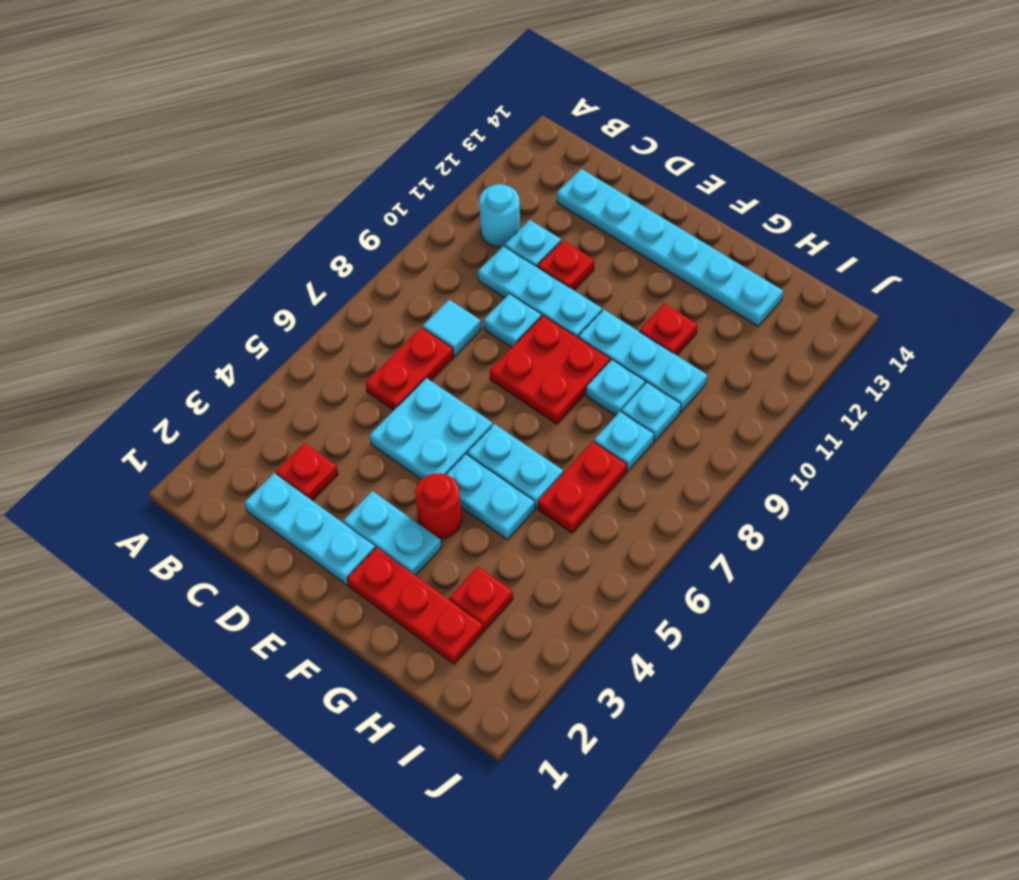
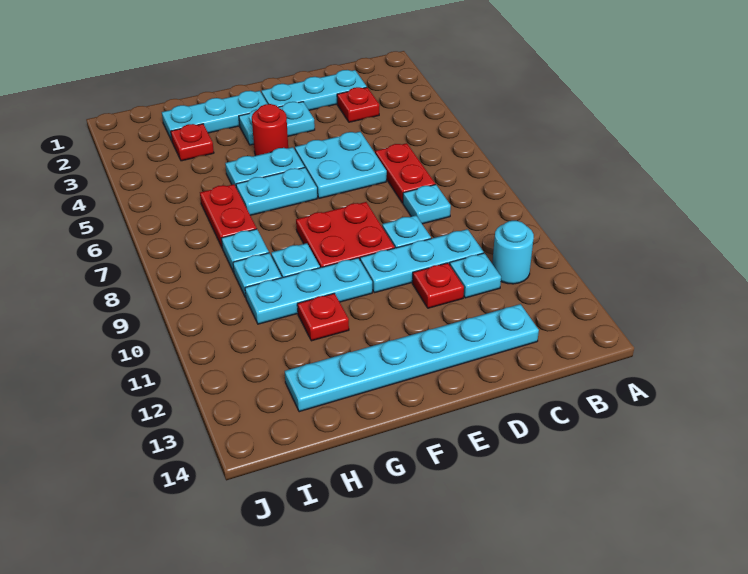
cyan 1x1 tile [423,300,481,356] -> cyan 1x1 plate [403,184,451,224]
red 1x3 plate [347,548,483,664] -> cyan 1x3 plate [162,91,267,141]

